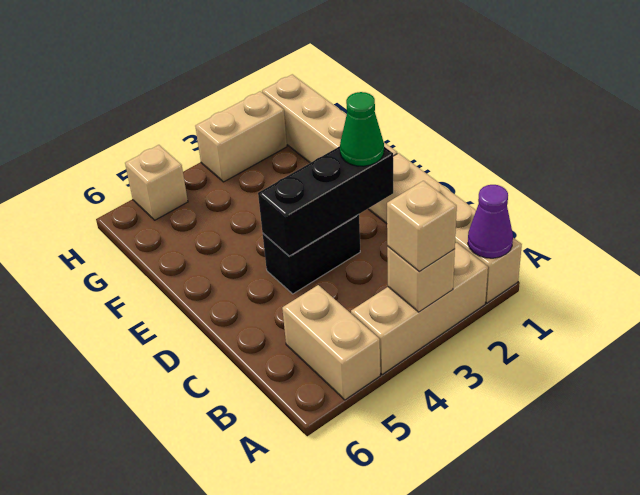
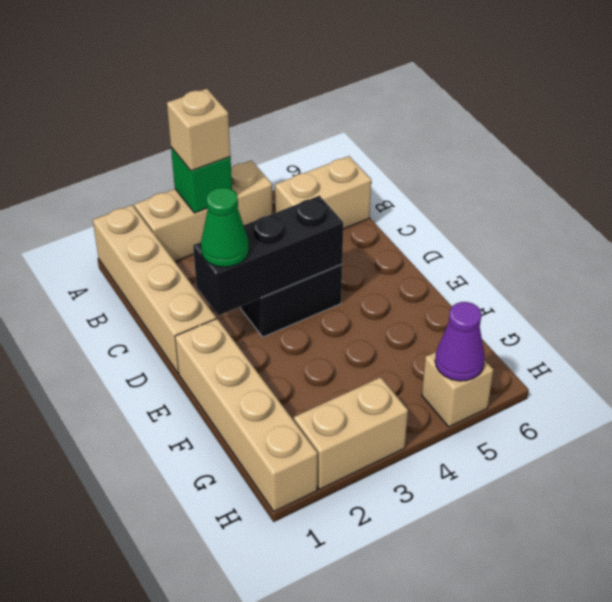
purple 1x1 cone [468,185,513,258] -> purple 1x1 cone moved to [435,302,485,381]
tan 1x1 brick [387,246,455,312] -> green 1x1 brick [171,147,232,213]
tan 1x2 brick [282,285,380,400] -> tan 1x2 brick turned to [275,156,371,229]

